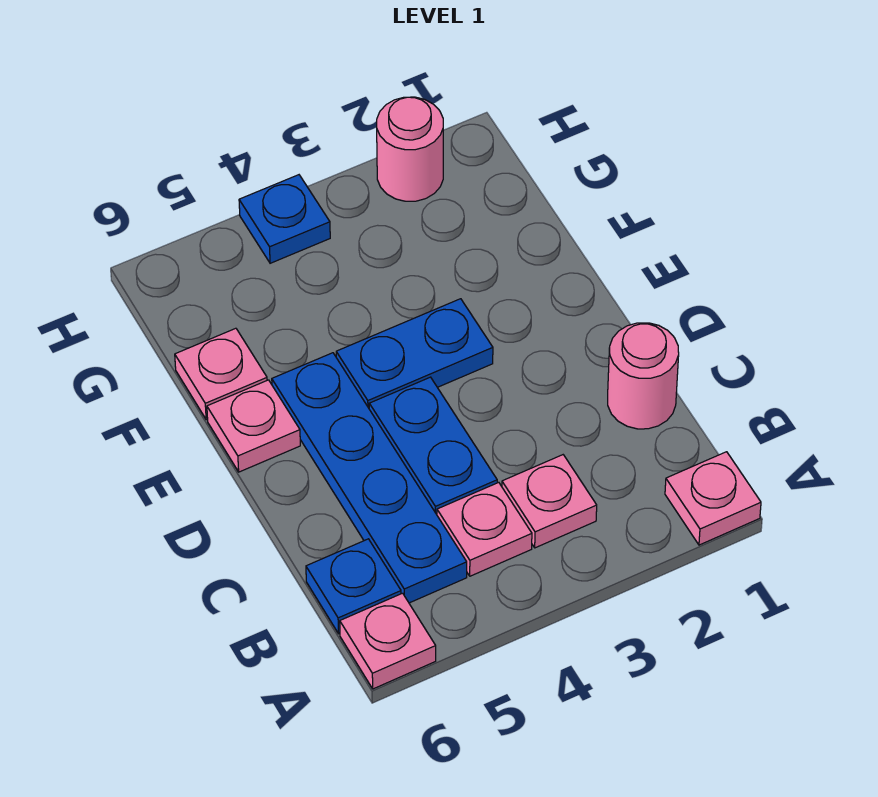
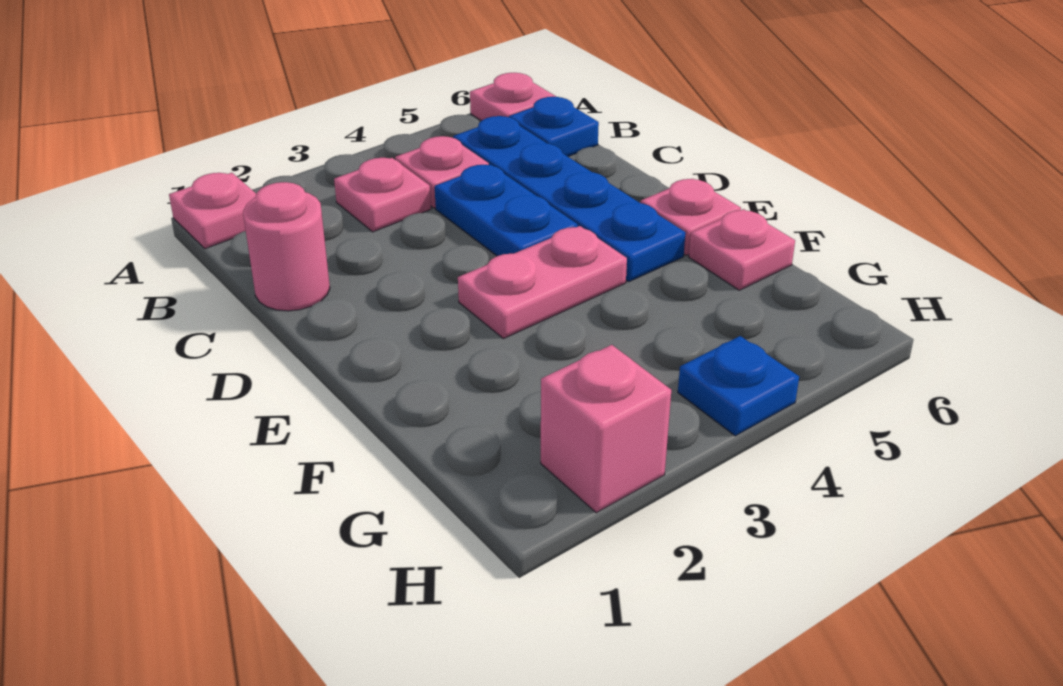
blue 1x2 plate [336,299,493,408] -> pink 1x2 plate [458,226,627,339]
pink 1x1 round brick [377,97,443,201] -> pink 1x1 brick [541,345,671,513]

